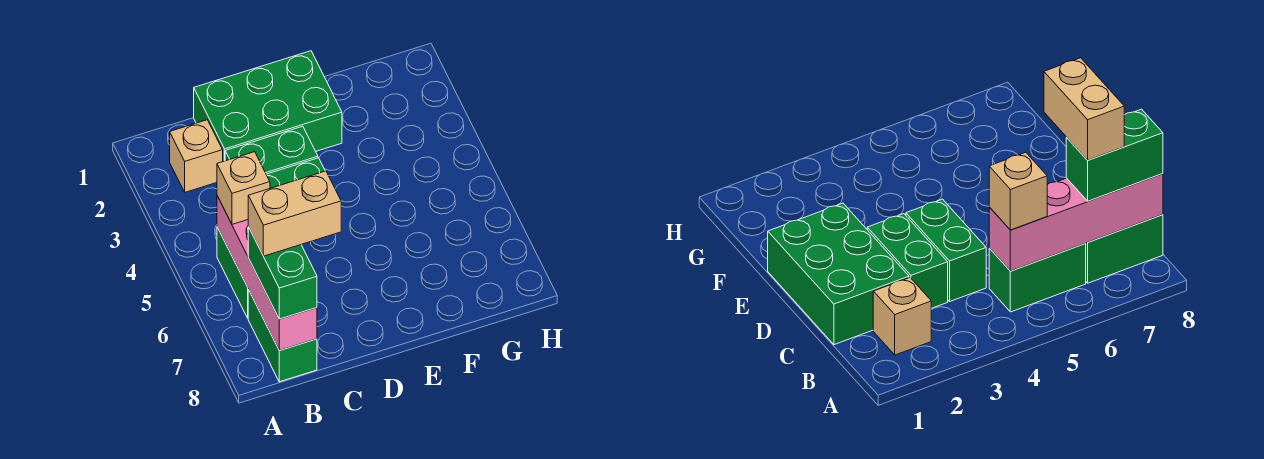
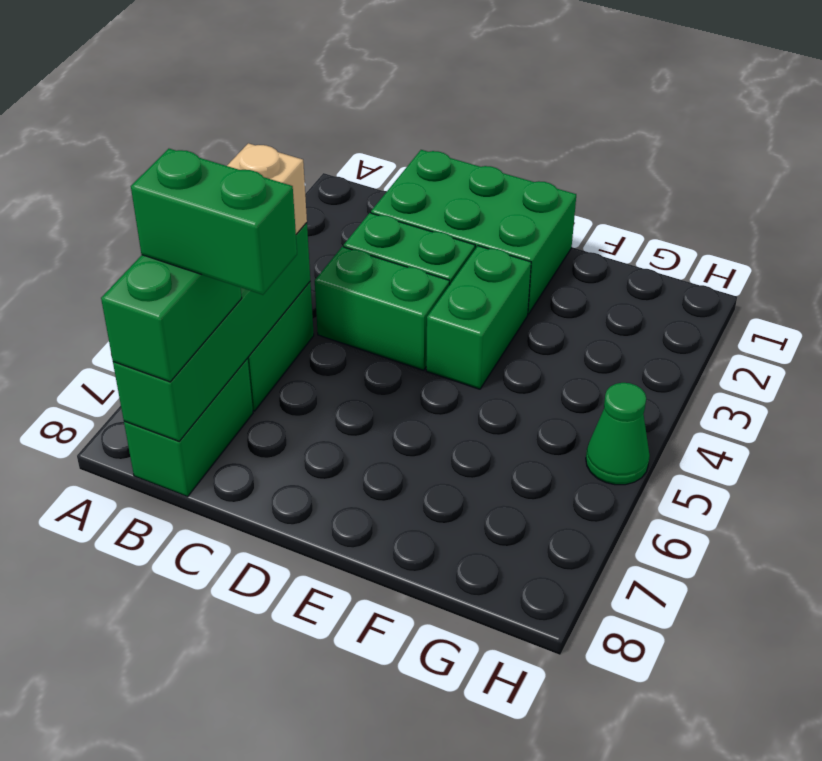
tan 1x1 brick [170,120,223,192] -> none
pink 1x4 brick [217,196,317,351] -> green 1x4 brick [113,223,310,441]
tan 1x2 brick [248,171,341,256] -> green 1x2 brick [131,149,297,295]
none -> green 1x2 brick [426,246,531,389]
none -> green 1x1 cone [586,383,650,485]

